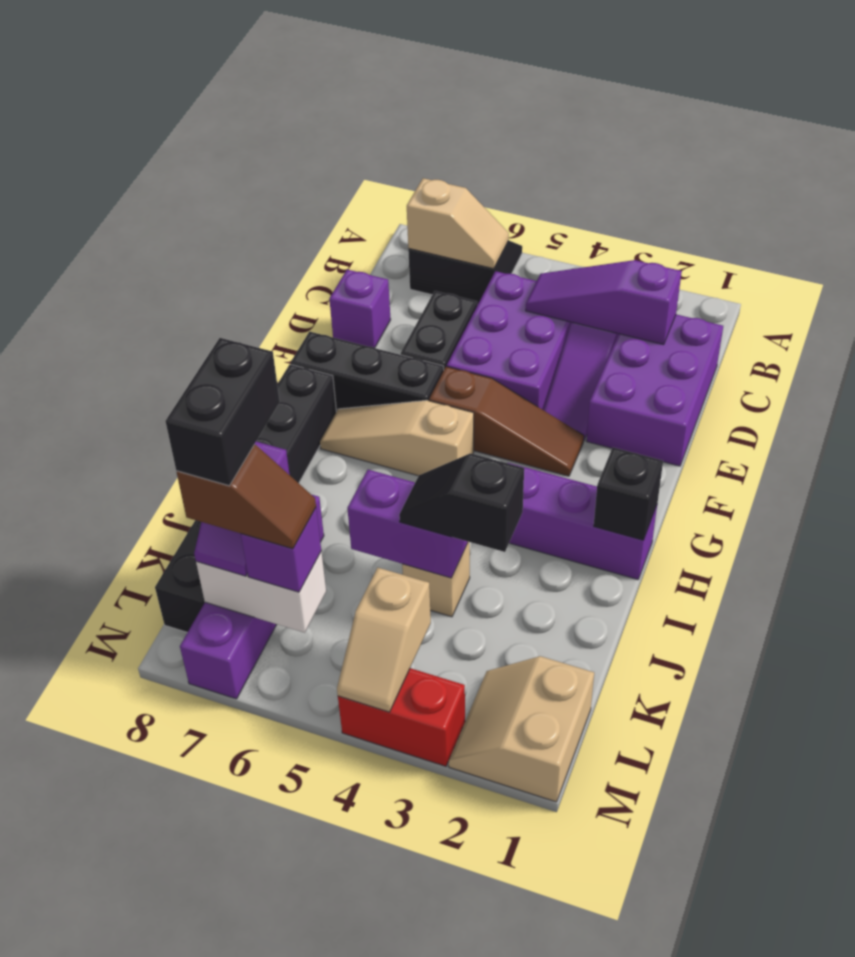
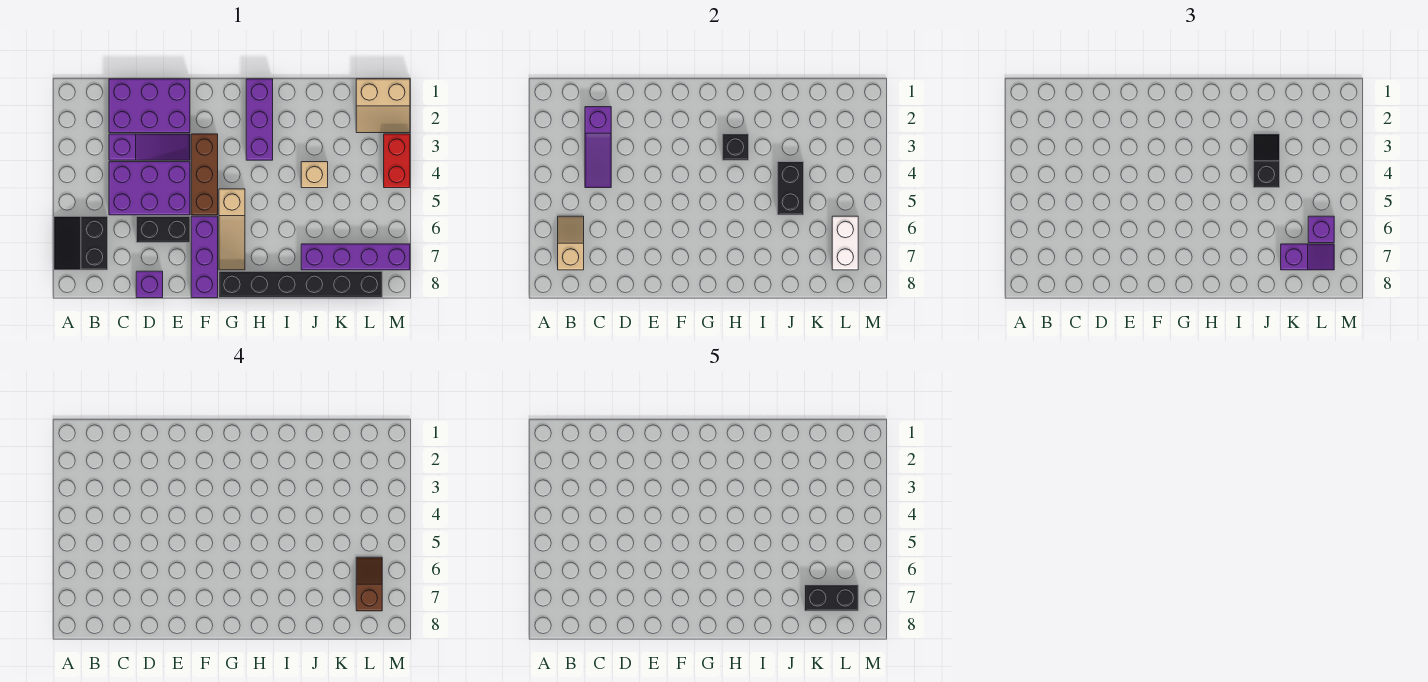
brown 1x3 slope [429,367,584,476] -> brown 1x3 brick [191,134,218,215]
black 1x3 brick [291,332,444,412] -> purple 1x3 brick [191,216,218,298]
black 1x1 brick [594,448,663,540] -> black 1x1 brick moved to [722,134,749,160]
black 1x2 slope [399,453,524,552] -> black 1x2 slope turned to [1253,134,1280,188]
purple 1x2 brick [347,470,468,578] -> black 1x2 brick [777,162,804,215]
tan 1x2 slope [337,568,431,712] -> none

